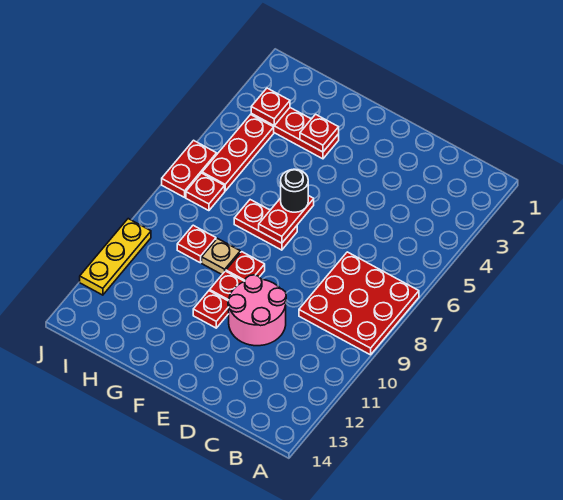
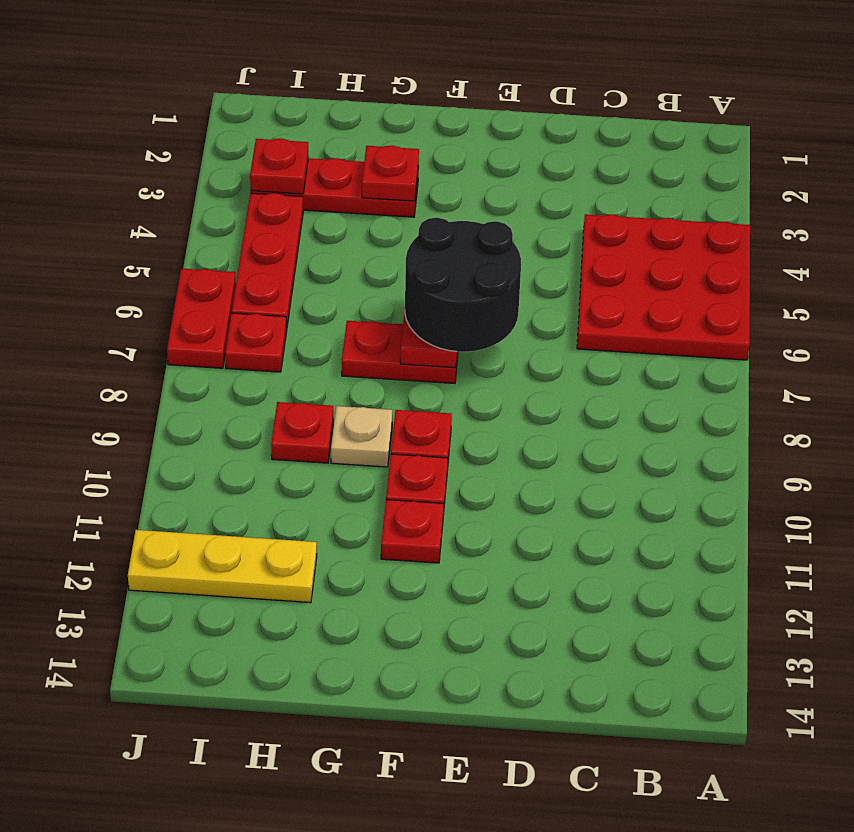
red 3x3 plate [299,252,419,355] -> red 3x3 plate moved to [577,214,750,360]
pink 2x2 round brick [228,275,286,346] -> none
black 1x1 round brick [281,169,308,212] -> black 2x2 round brick [405,218,521,352]
yellow 1x3 plate [80,219,151,295] -> yellow 1x3 plate turned to [128,530,317,603]

